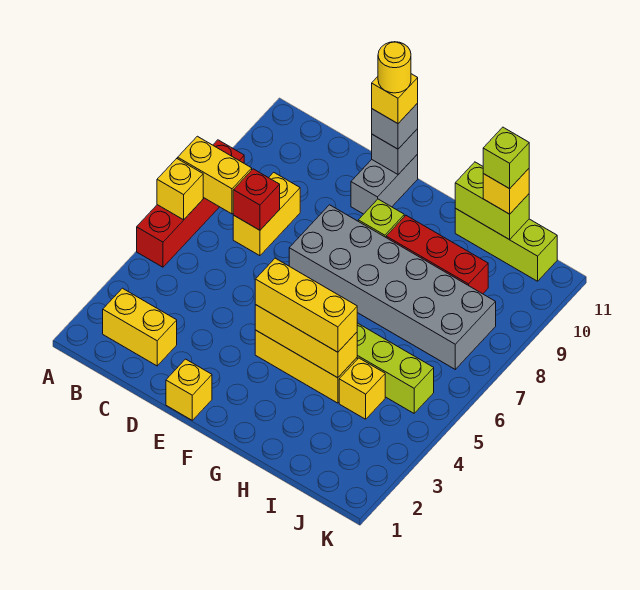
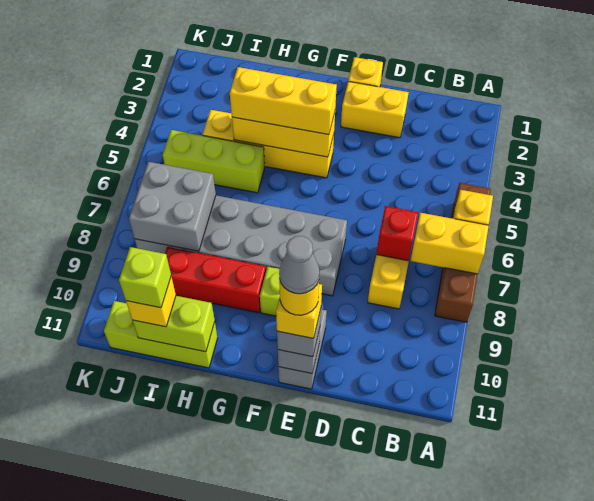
red 1x4 brick [137,140,244,267] -> brown 1x4 brick [435,183,491,322]
yellow 1x2 brick [103,288,177,366] -> yellow 1x2 brick moved to [341,82,409,138]
none -> grey 1x1 cone [279,236,320,294]
none -> grey 2x2 brick [129,162,216,251]

